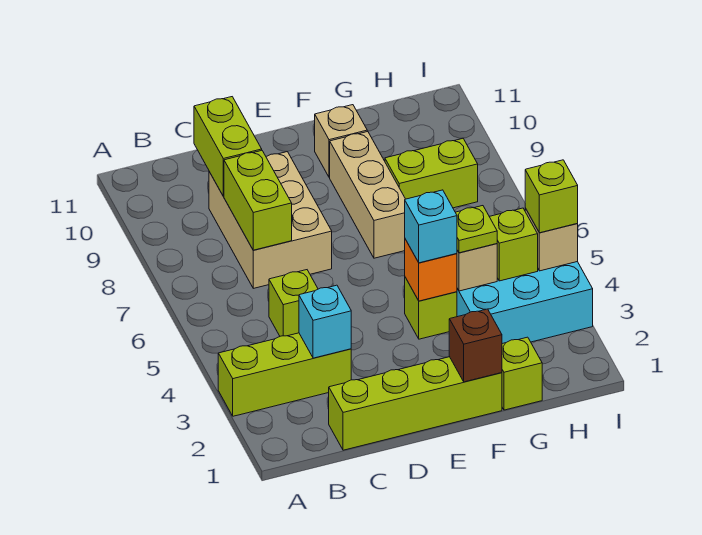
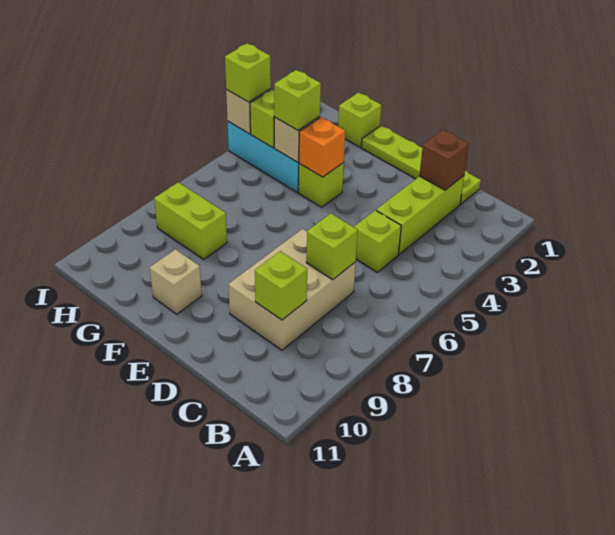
lime 1x3 brick [218,333,351,416] -> lime 1x3 brick turned to [376,176,464,254]
lime 1x4 brick [329,357,502,450] -> lime 1x4 plate [361,126,481,204]
cyan 1x1 brick [299,285,351,358] -> none
lime 1x2 brick [224,151,292,250] -> lime 1x1 brick [306,213,358,279]
lime 1x2 brick [194,97,262,196] -> lime 1x1 brick [255,251,307,320]
brown 1x1 brick [449,309,502,382] -> brown 1x1 brick moved to [419,130,469,190]
cyan 1x1 brick [405,190,457,263] -> none
tan 1x3 brick [330,131,405,258] -> none
lime 1x1 plate [455,206,497,253] -> lime 1x1 brick [274,70,321,130]

